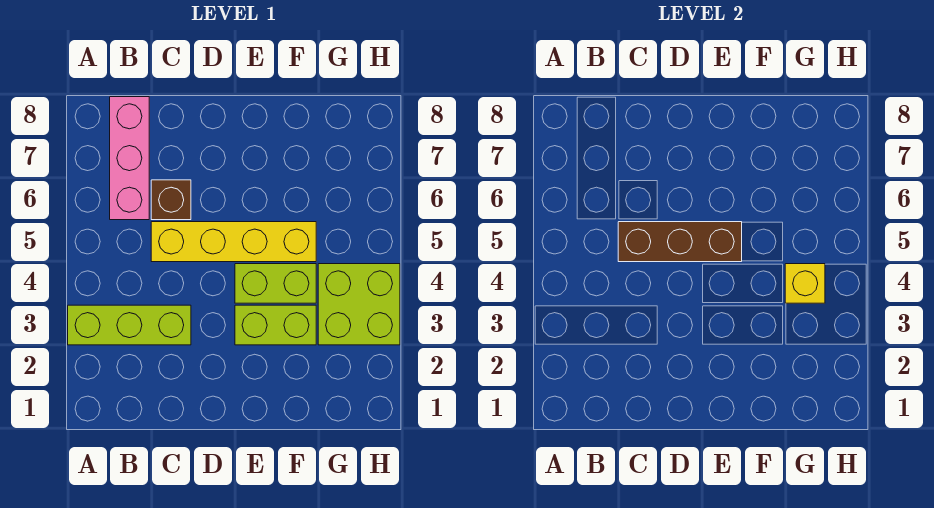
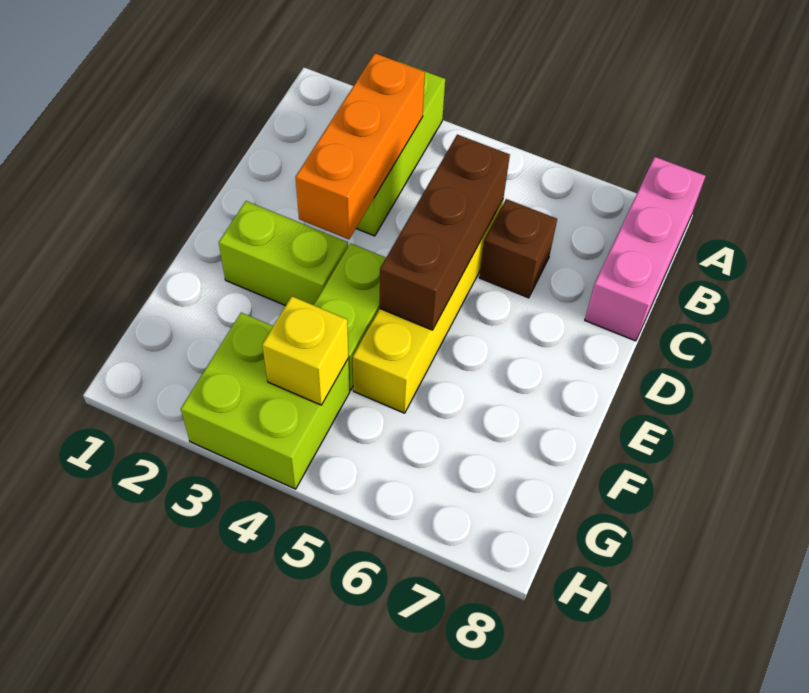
none -> orange 1x3 brick [296,53,425,239]
pink 1x3 brick [110,97,149,220] -> pink 1x3 brick turned to [585,157,705,341]
lime 1x2 brick [235,305,316,345] -> lime 1x2 brick turned to [219,201,348,306]

